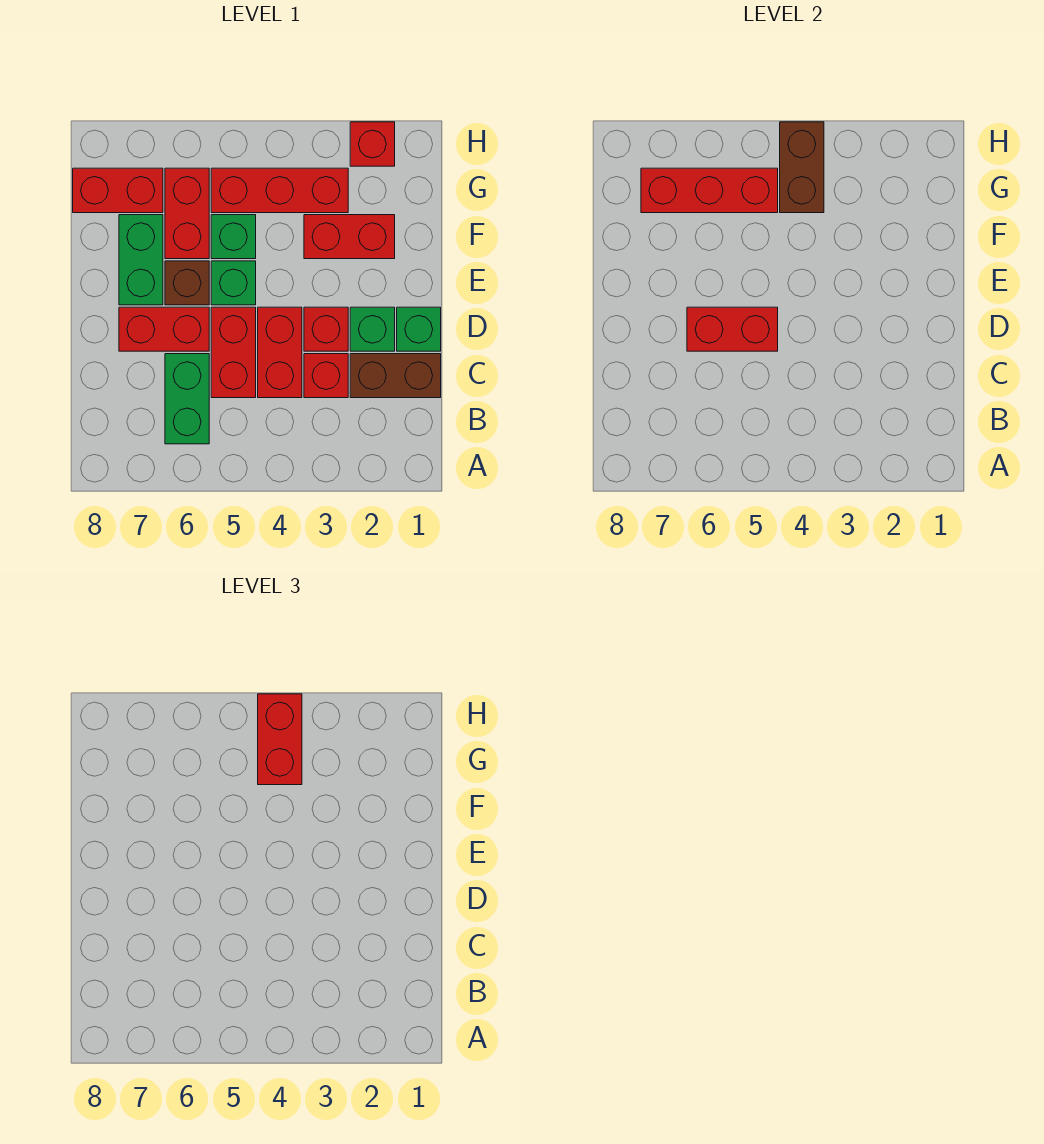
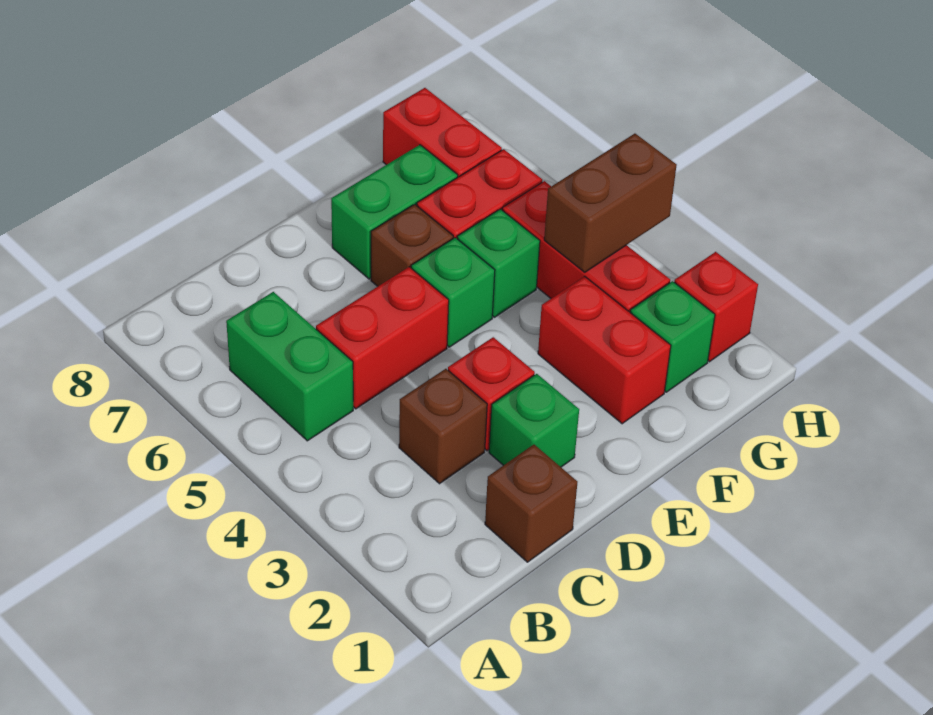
green 1x2 brick [165,354,209,444] -> green 1x2 brick turned to [226,292,353,441]
brown 1x2 brick [350,354,441,398] -> brown 1x1 brick [485,445,577,562]
red 1x1 brick [304,354,348,398] -> brown 1x1 brick [399,369,487,484]
red 1x2 brick [258,307,302,398] -> none
green 1x1 brick [397,307,441,351] -> green 1x1 brick moved to [630,281,715,392]
red 1x2 brick [687,307,778,351] -> none
red 1x2 brick [119,307,209,351] -> none
red 1x2 brick [258,694,302,785] -> none
red 1x3 brick [641,168,778,213] -> none

